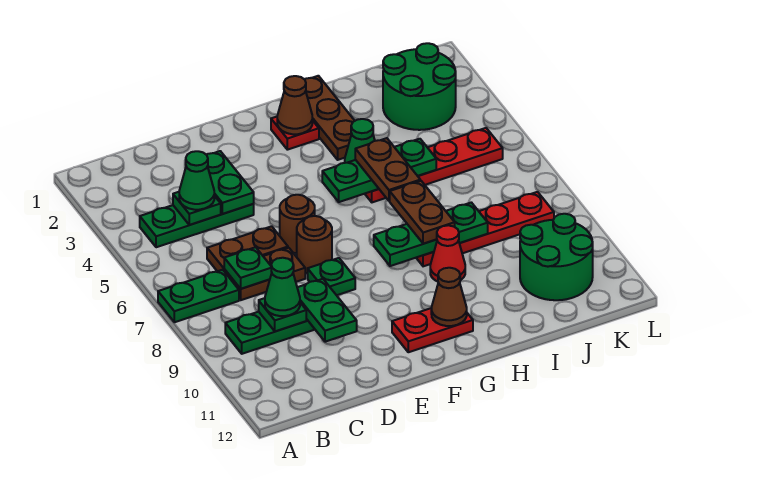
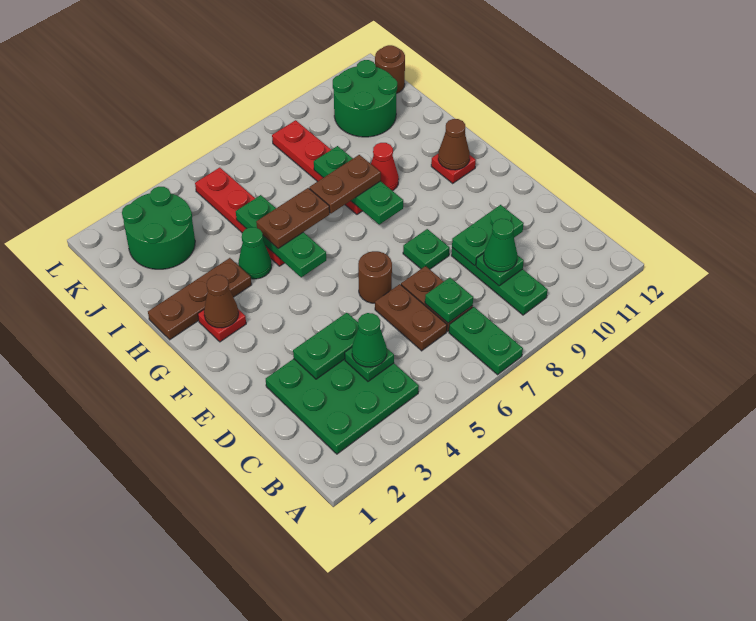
green 1x3 plate [140,204,254,247] -> green 3x3 plate [266,359,419,454]
brown 1x1 round brick [297,216,332,273] -> brown 1x1 round brick moved to [375,45,405,94]
red 1x2 plate [392,308,473,352] -> red 1x1 plate [431,154,476,183]

